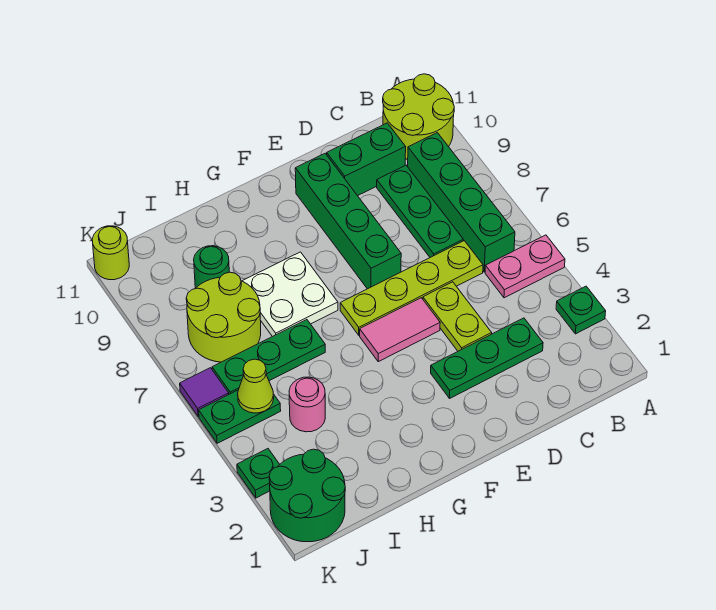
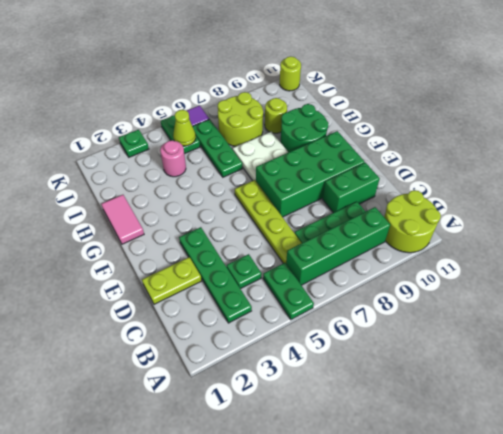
green 1x1 plate [556,286,606,334] -> green 1x1 plate moved to [227,254,262,289]
pink 1x2 plate [485,235,565,298] -> green 1x2 plate [263,263,314,320]
green 1x3 plate [431,318,543,398] -> green 1x4 plate [179,227,252,323]
green 1x2 brick [327,123,406,196] -> green 1x2 brick turned to [323,163,380,213]
lime 1x2 plate [423,282,492,351] -> lime 1x2 plate moved to [142,257,202,304]
pink 1x2 tile [360,298,440,362] -> pink 1x2 tile moved to [101,195,144,244]
green 1x4 brick [295,154,401,289] -> green 2x4 brick [256,131,365,217]
green 1x1 round brick [194,246,229,288] -> lime 1x1 round brick [265,98,287,133]
green 2x2 round brick [269,449,345,542] -> green 2x2 round brick moved to [281,104,329,152]

